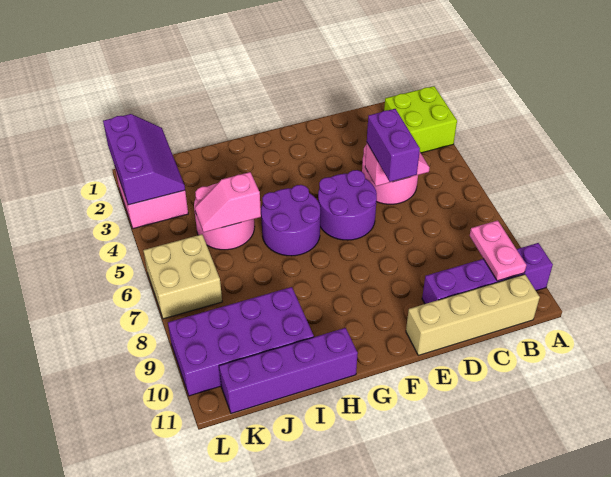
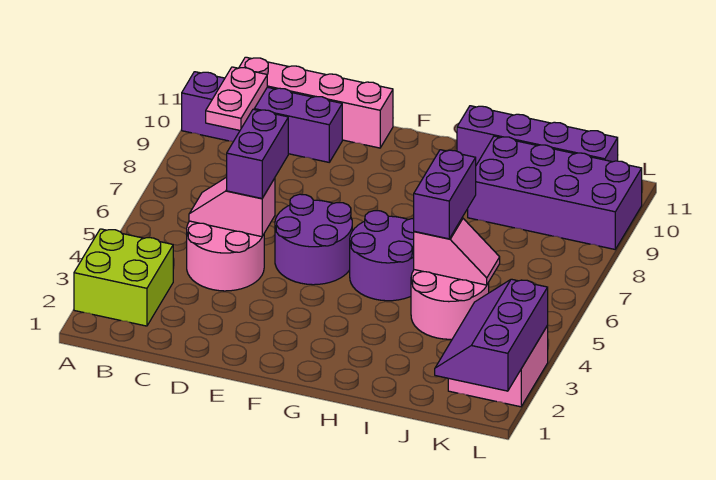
tan 1x4 brick [406,274,540,355] -> pink 1x4 brick [239,57,393,148]
none -> purple 1x2 brick [414,150,476,239]
tan 2x2 brick [143,234,222,319] -> none

